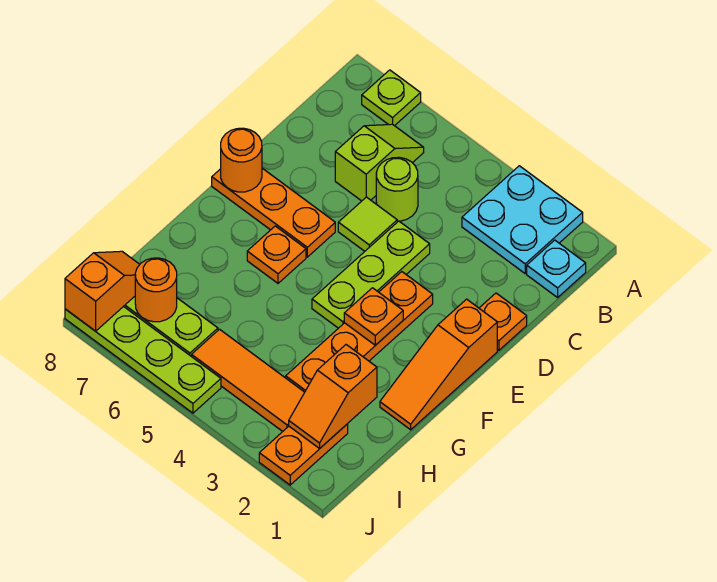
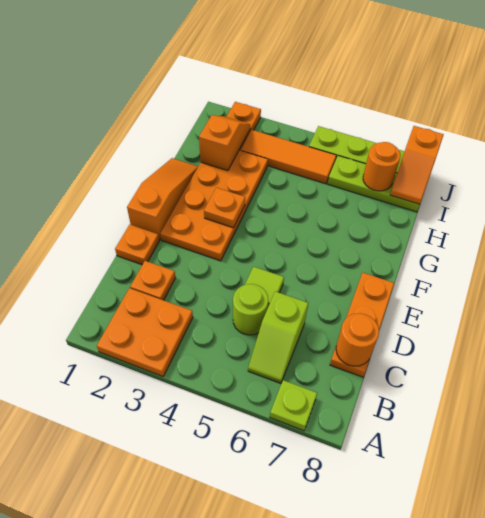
cyan 2x2 plate [462,166,583,273] -> orange 2x2 plate [97,288,193,376]
cyan 1x1 plate [527,240,586,297] -> none
lime 1x3 plate [312,221,430,328] -> none
orange 1x4 plate [286,272,433,392] -> orange 2x4 plate [160,150,268,261]
orange 1x3 plate [212,168,335,257] -> orange 1x3 plate turned to [330,273,394,377]
orange 1x1 round brick [221,128,262,192] -> orange 1x1 round brick moved to [336,313,379,366]
orange 1x1 plate [247,226,306,283] -> orange 1x1 plate moved to [130,261,176,300]

